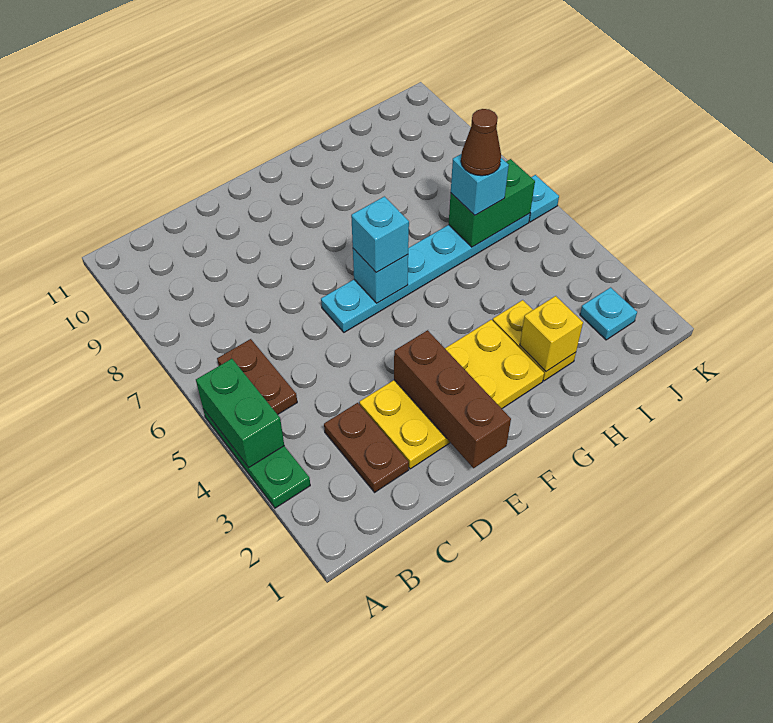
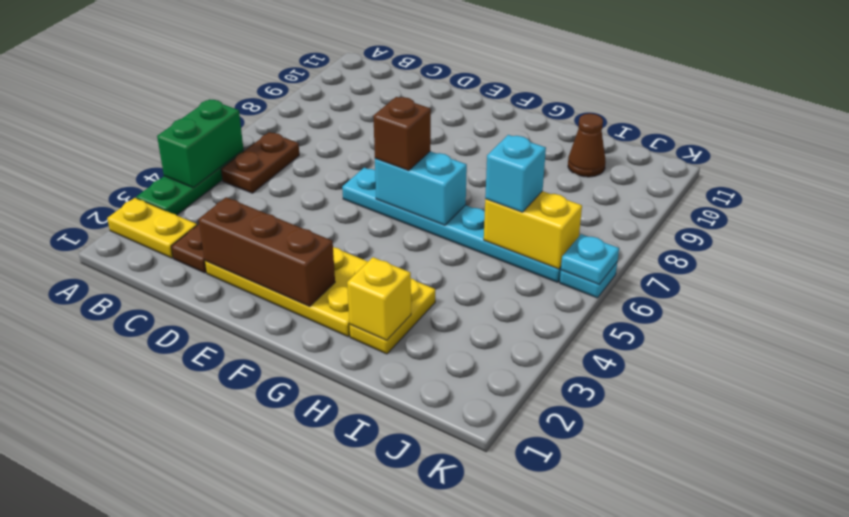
none -> yellow 1x2 plate [107,198,197,258]
brown 1x3 brick [394,330,511,468] -> brown 1x3 brick turned to [198,197,335,307]
cyan 1x1 brick [353,249,408,303] -> cyan 1x2 brick [375,151,467,225]
cyan 1x1 brick [351,196,409,273] -> brown 1x1 brick [373,97,431,171]
green 1x2 brick [449,159,535,247] -> yellow 1x2 brick [484,191,582,269]
brown 1x1 cone [461,109,501,176] -> brown 1x1 cone moved to [568,114,605,177]
cyan 1x1 plate [580,287,637,340] -> cyan 1x1 plate moved to [561,234,619,284]

